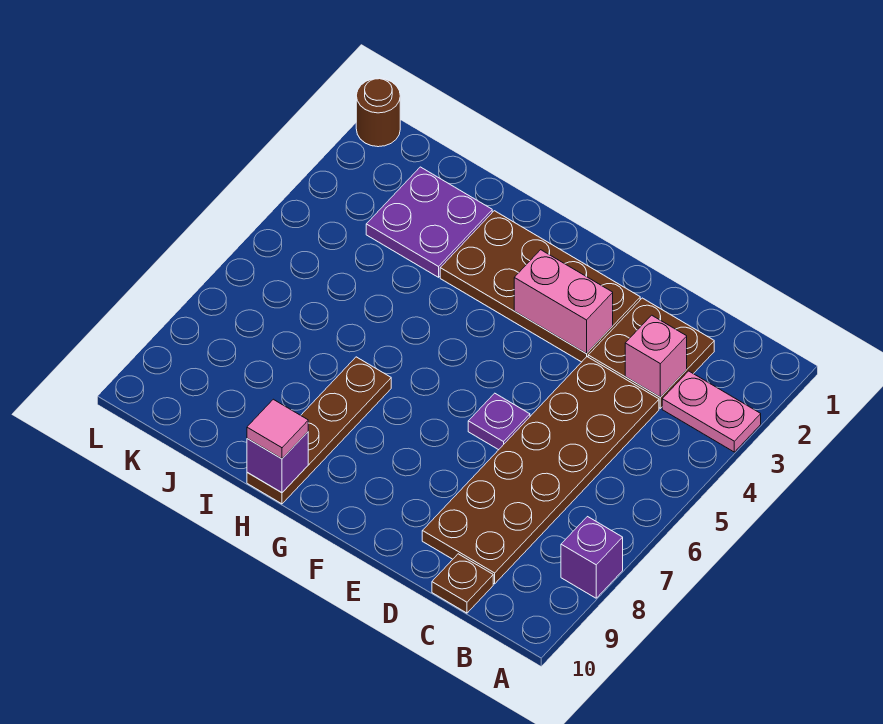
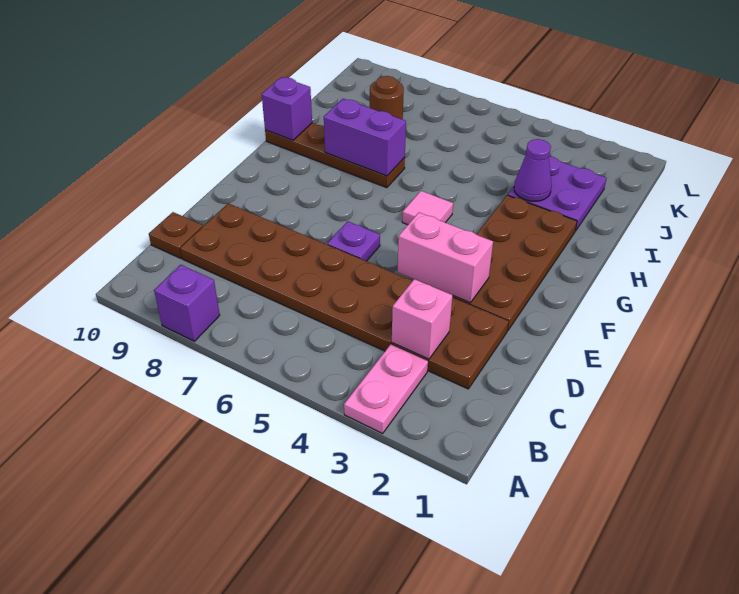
pink 1x2 brick [514,250,613,354] -> pink 1x2 brick turned to [398,213,493,303]
none -> purple 1x2 brick [324,99,406,176]
pink 1x1 tile [247,399,308,459] -> pink 1x1 tile moved to [402,191,453,225]
none -> purple 1x1 cone [514,139,552,201]
brown 1x1 round brick [356,78,400,147] -> brown 1x1 round brick moved to [370,76,404,119]

